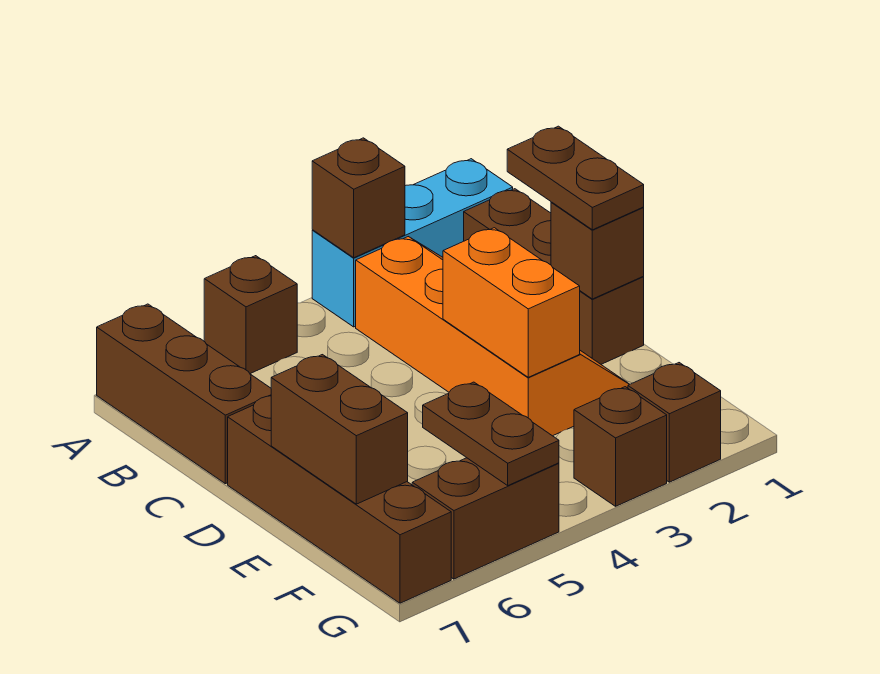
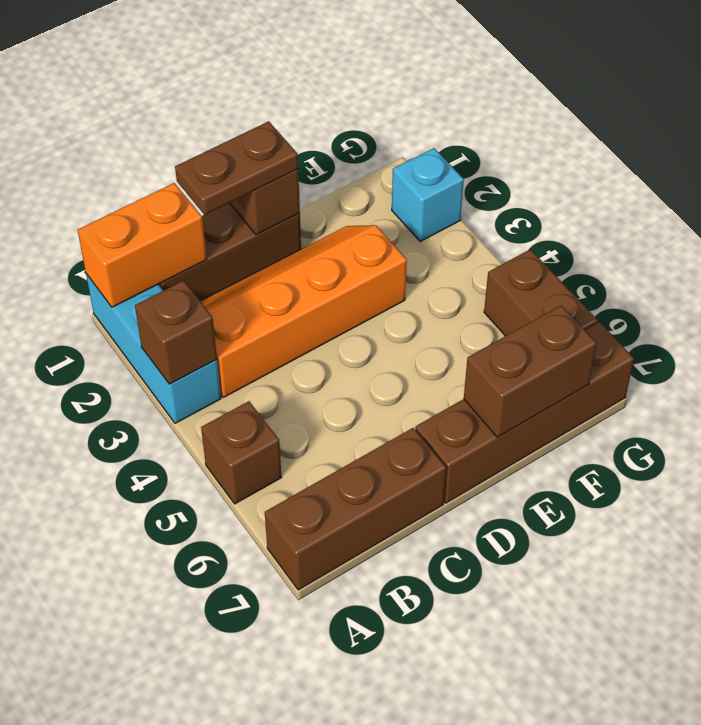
orange 1x2 brick [443,228,580,377] -> orange 1x2 brick moved to [78,183,207,307]
brown 1x2 plate [423,382,559,485] -> none
brown 1x1 brick [628,363,721,482] -> cyan 1x1 brick [392,148,464,242]
brown 1x1 brick [574,387,667,506] -> none

